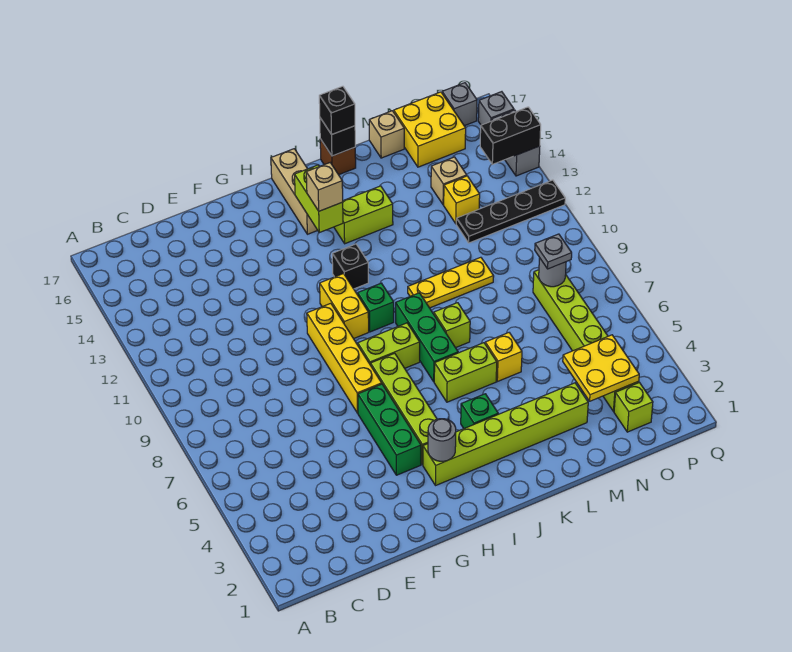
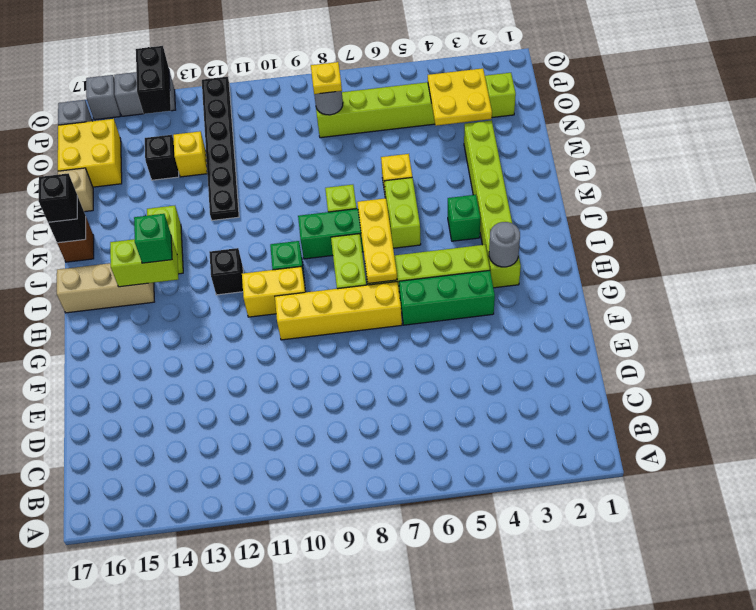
tan 1x1 brick [306,163,343,211] -> green 1x1 brick [134,214,172,263]
yellow 1x3 plate [408,257,494,308] -> yellow 1x3 plate moved to [357,198,397,283]
black 1x4 plate [456,180,565,243] -> black 1x6 plate [202,77,239,220]
tan 1x1 brick [431,157,467,205] -> black 1x1 brick [145,135,179,180]
grey 1x1 plate [535,234,572,269] -> yellow 1x1 plate [311,62,342,94]

